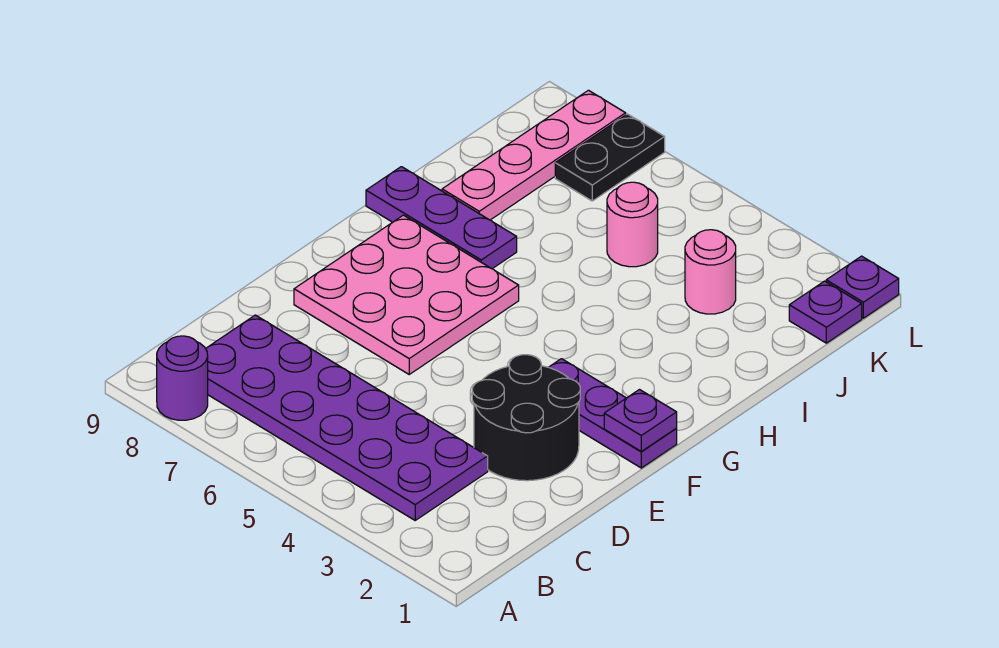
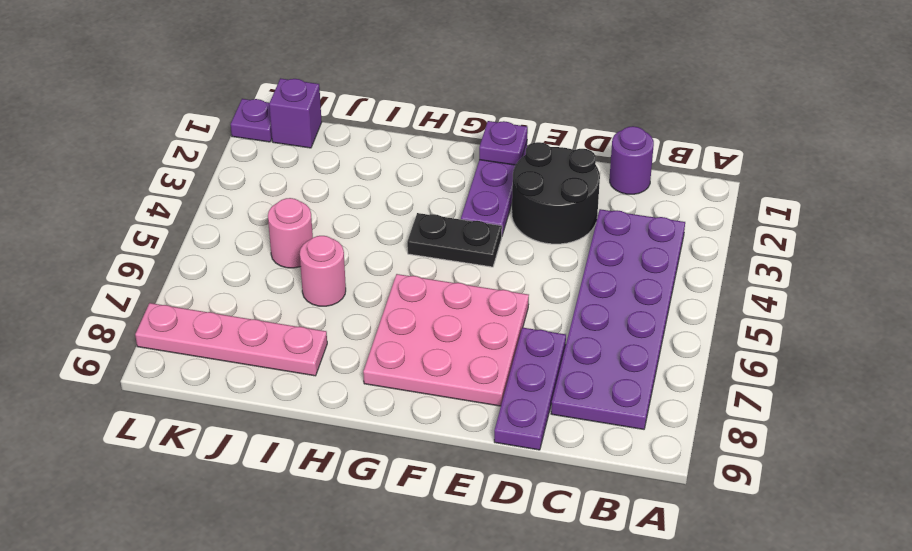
purple 1x1 round brick [157,336,208,420] -> purple 1x1 round brick moved to [610,126,654,194]
purple 1x3 plate [366,167,517,269] -> purple 1x3 plate moved to [494,328,566,450]
pink 1x1 round brick [685,230,736,314] -> pink 1x1 round brick moved to [300,236,346,306]
purple 1x1 plate [789,281,862,343] -> purple 1x1 brick [269,78,322,148]
black 1x2 plate [555,114,665,201] -> black 1x2 plate moved to [407,213,502,267]

